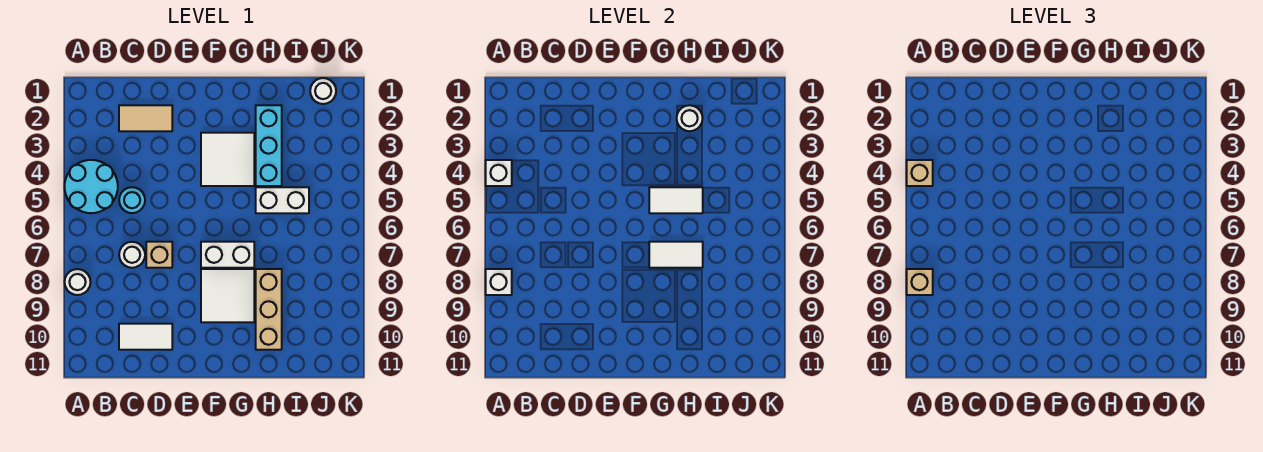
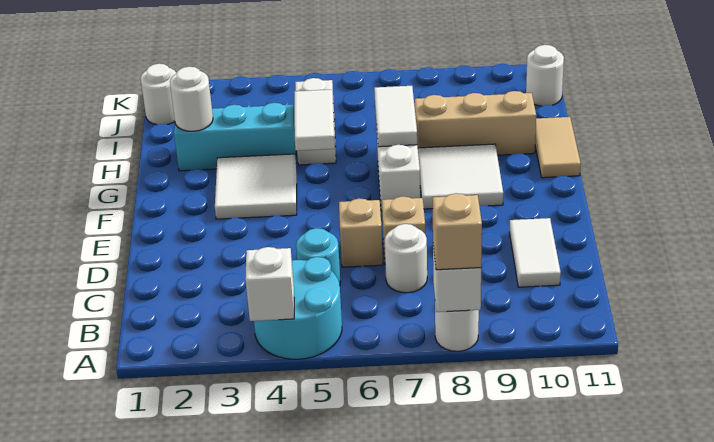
tan 1x1 brick [907,160,933,186] -> tan 1x1 brick moved to [339,198,383,267]
tan 1x2 tile [119,105,172,131] -> tan 1x2 tile moved to [535,117,581,178]
none -> white 1x1 round brick [526,45,564,106]

